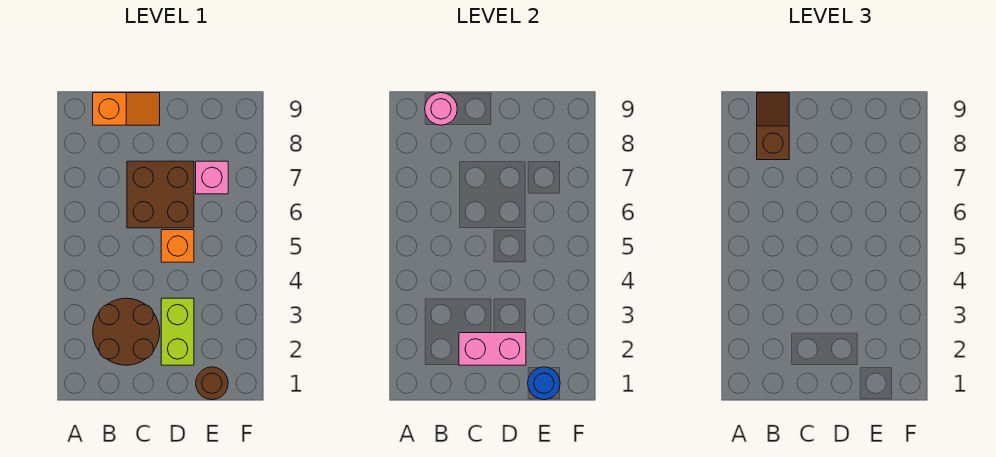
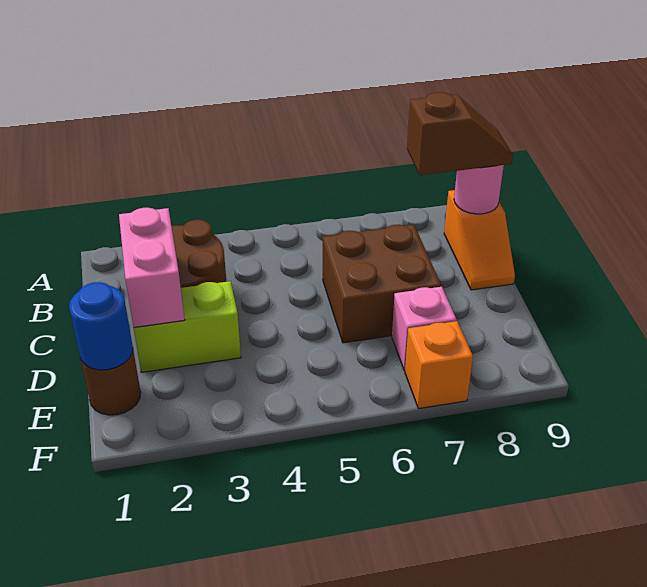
orange 1x1 brick [161,230,194,262] -> orange 1x1 brick moved to [405,321,473,409]

